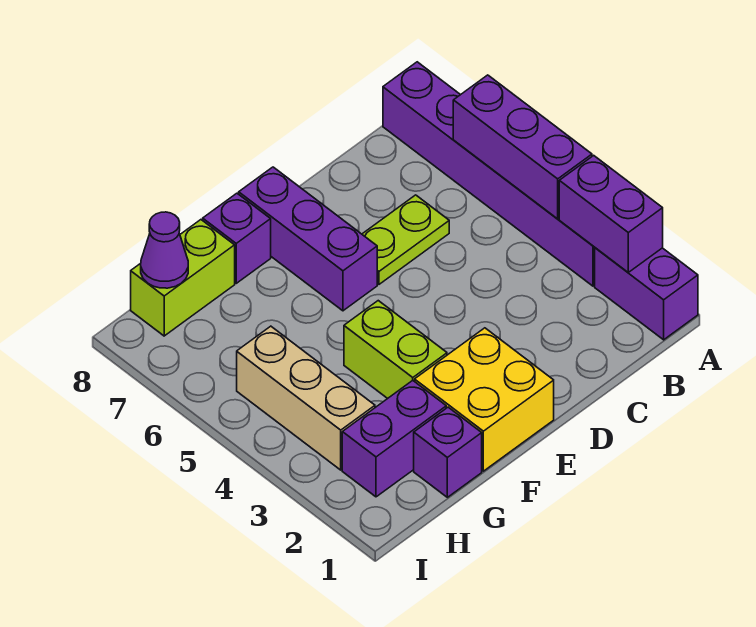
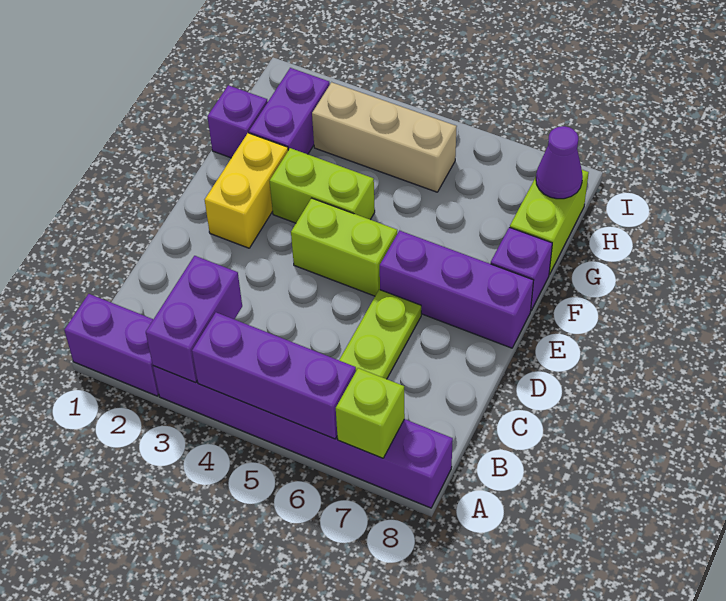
purple 1x2 brick [559,155,663,272] -> purple 1x2 brick turned to [146,256,242,383]
none -> lime 1x1 brick [336,368,405,458]
yellow 2x2 brick [415,328,554,471] -> yellow 1x2 brick [205,133,288,248]
none -> lime 1x2 brick [291,198,397,296]

